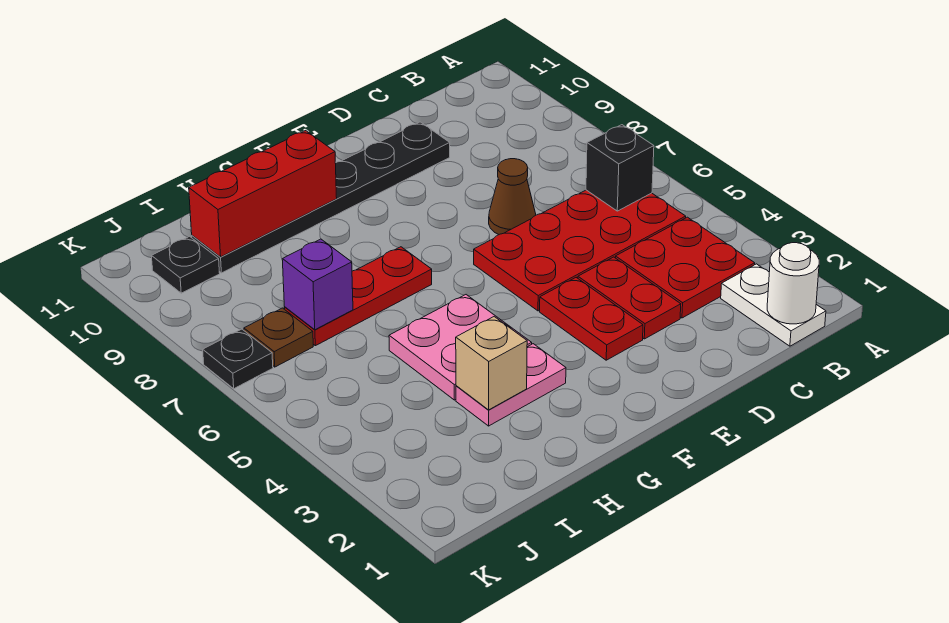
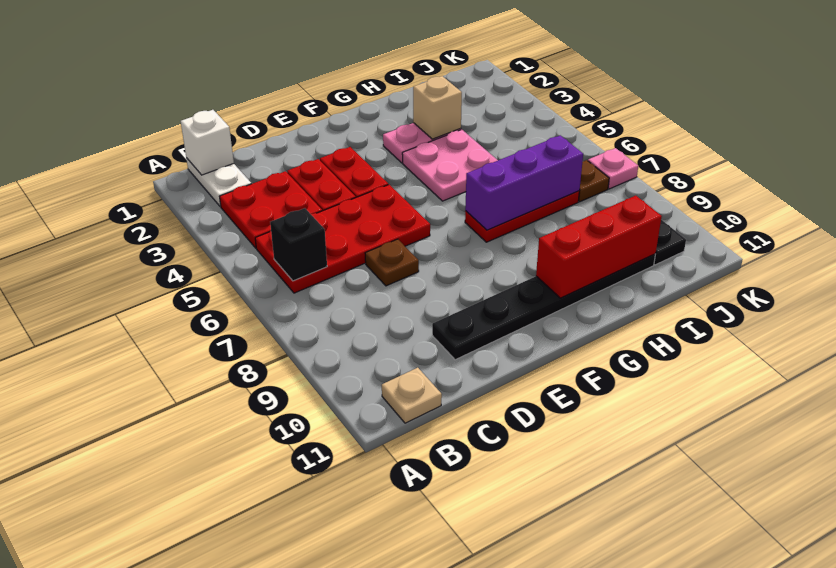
white 1x1 round brick [767,243,819,324] -> white 1x1 brick [181,110,234,175]
none -> tan 1x1 plate [382,368,442,423]
brown 1x1 cone [489,159,536,234] -> brown 1x1 plate [365,239,419,286]
purple 1x1 brick [282,239,353,330] -> purple 1x3 brick [465,135,583,230]
black 1x1 plate [203,329,273,389] -> pink 1x1 plate [588,148,638,189]

